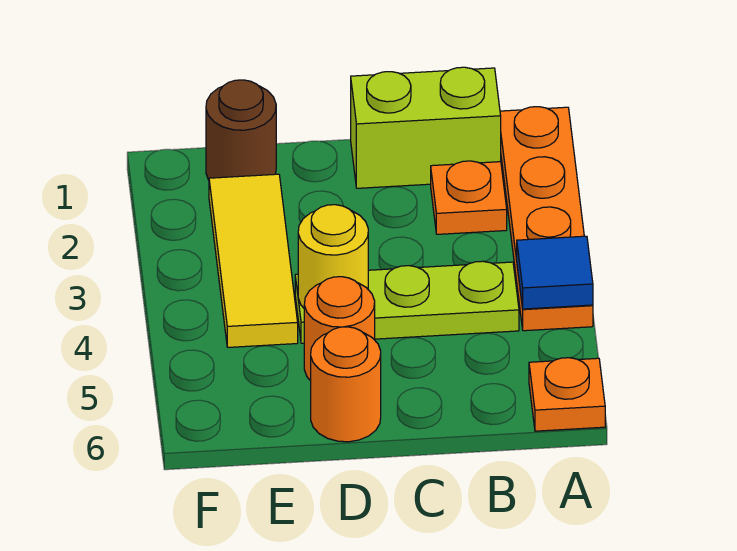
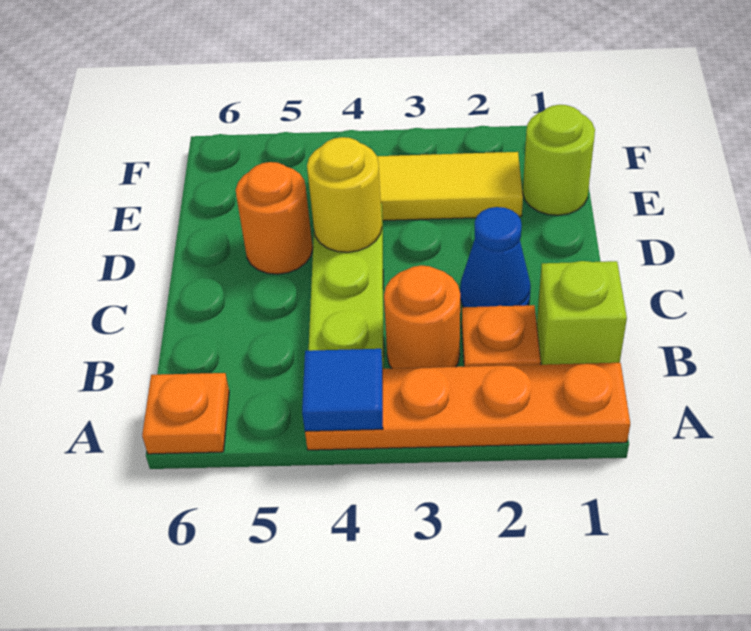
lime 1x2 brick [351,67,501,188] -> lime 1x1 brick [537,261,627,365]
none -> blue 1x1 cone [460,207,531,307]
orange 1x1 round brick [311,327,381,442] -> orange 1x1 round brick moved to [384,265,460,369]
brown 1x1 round brick [206,80,276,180] -> lime 1x1 round brick [523,105,595,215]

